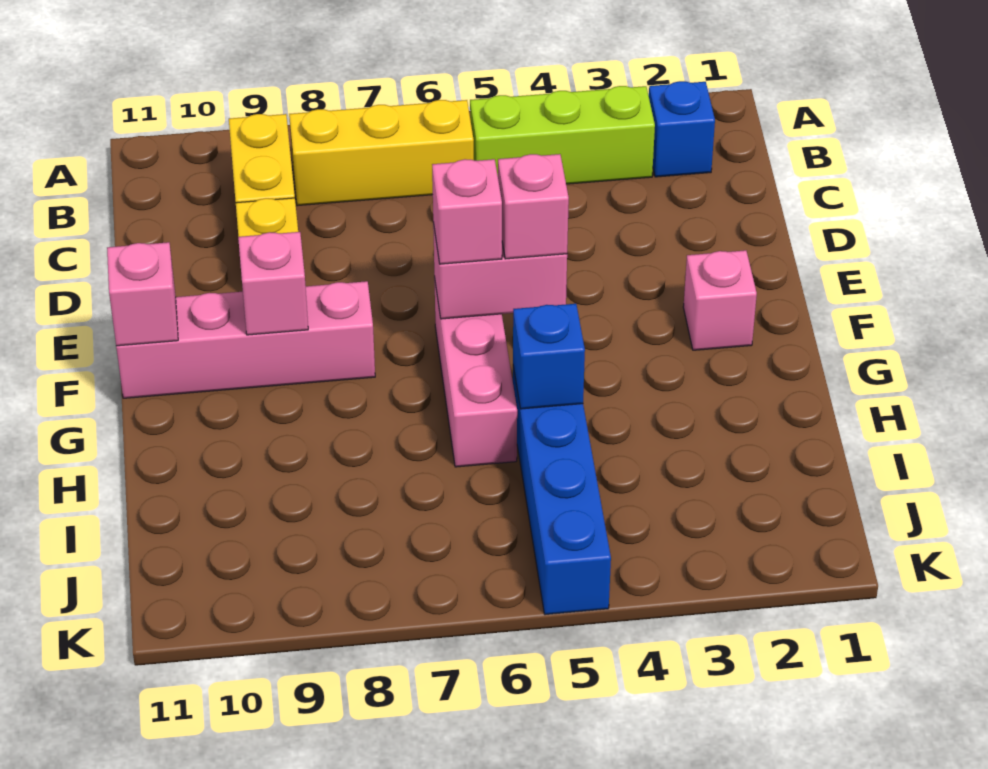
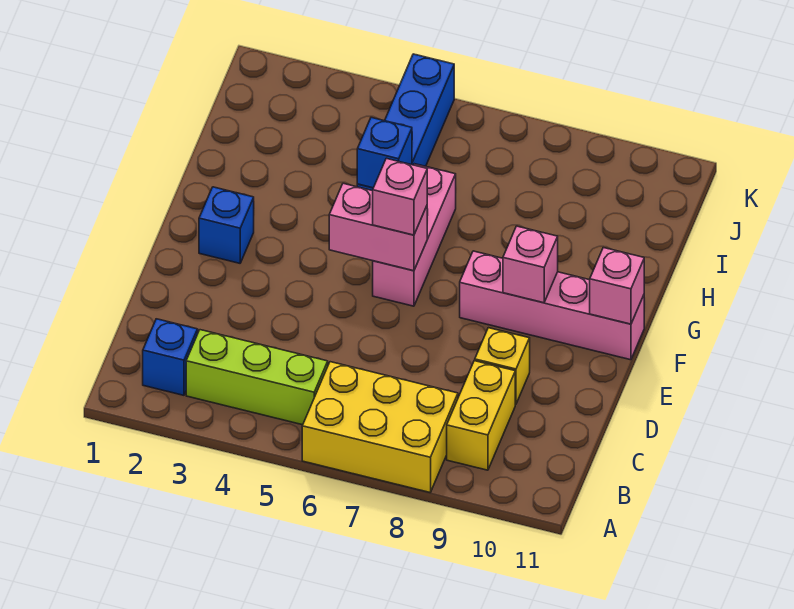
yellow 1x3 brick [289,100,474,206] -> yellow 2x3 brick [302,362,458,492]
pink 1x1 brick [683,250,757,350] -> blue 1x1 brick [199,187,254,263]
pink 1x1 brick [498,154,569,259] -> none

